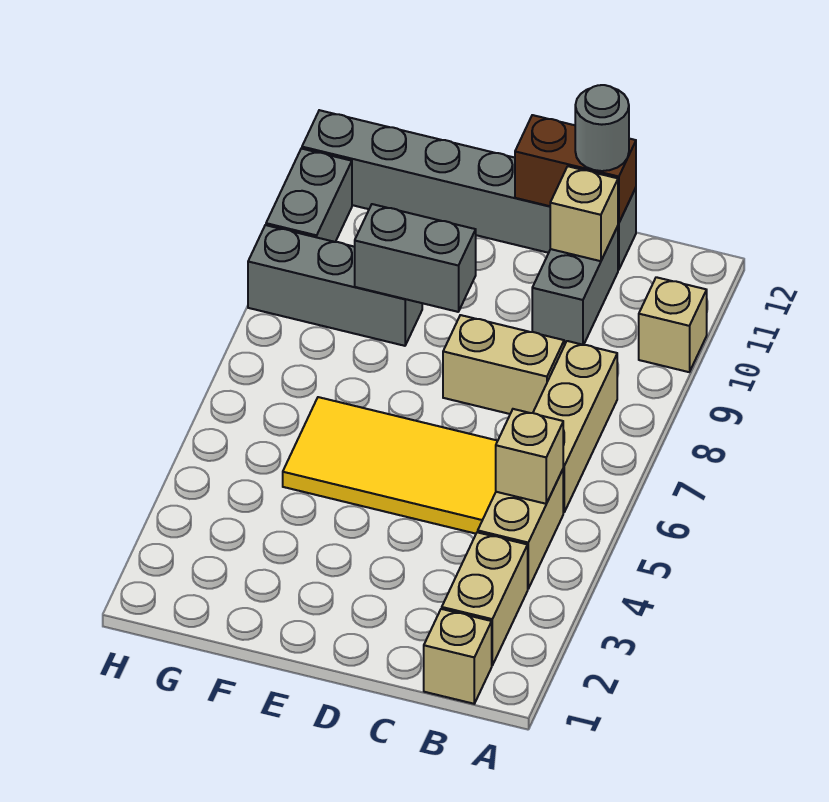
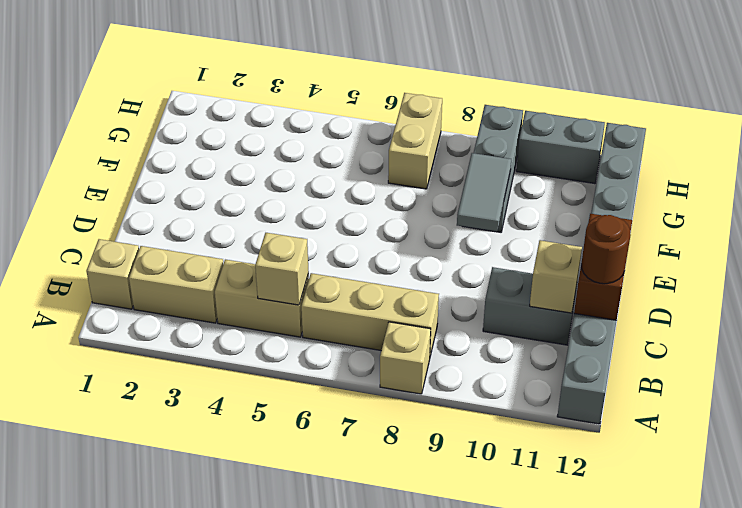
tan 1x1 brick [639,277,707,372] -> tan 1x1 brick moved to [380,322,431,394]
yellow 2x4 tile [283,397,497,534] -> none
tan 1x2 brick [443,315,564,414] -> tan 1x2 brick moved to [388,93,442,189]
grey 1x6 brick [302,110,636,270] -> grey 1x8 brick [557,123,646,424]
grey 1x1 round brick [575,85,629,171] -> brown 1x1 round brick [581,215,630,284]
grey 1x2 brick [355,204,476,312] -> grey 1x2 tile [457,153,511,232]

